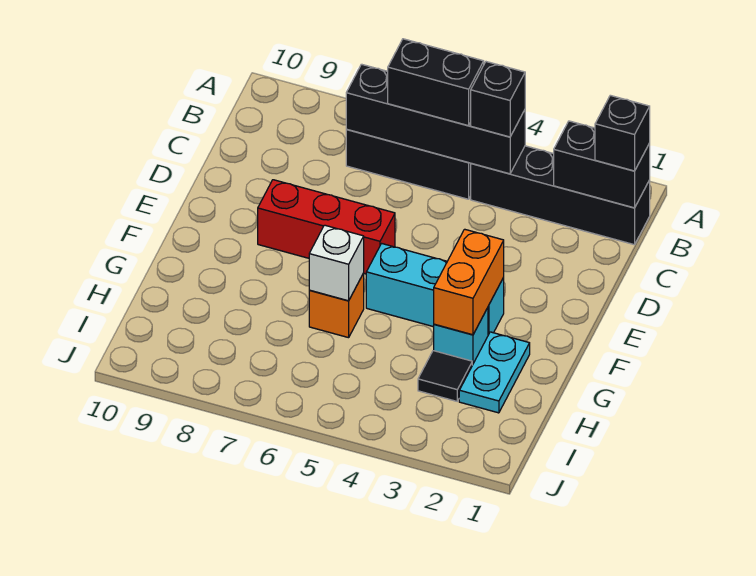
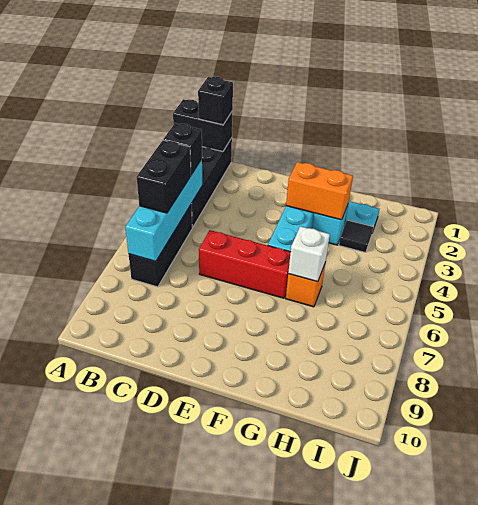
black 1x2 brick [554,121,650,208] -> black 1x2 brick turned to [173,99,233,152]
black 1x4 brick [346,64,525,174] -> cyan 1x4 brick [125,159,202,261]
red 1x3 brick [258,180,395,274] -> red 1x3 brick turned to [199,230,291,298]

